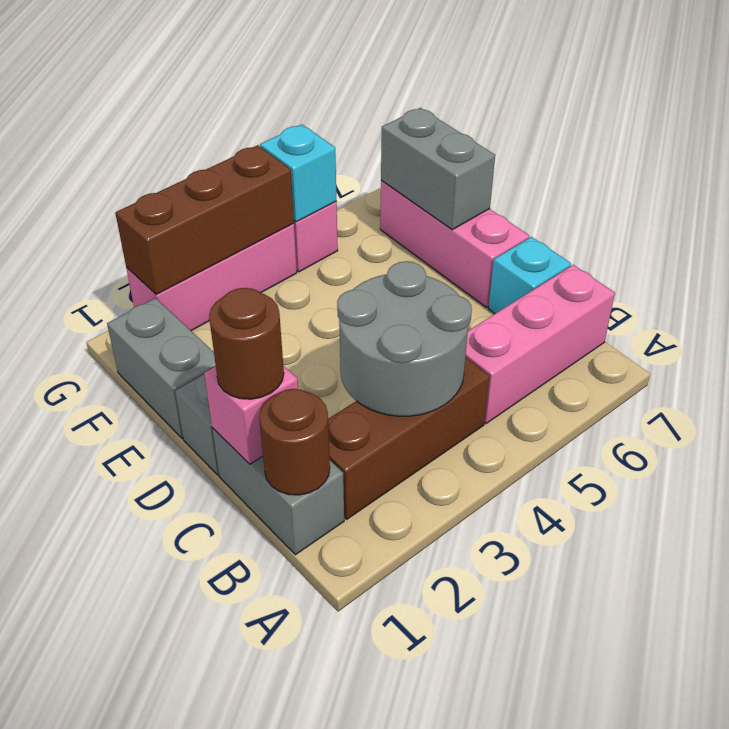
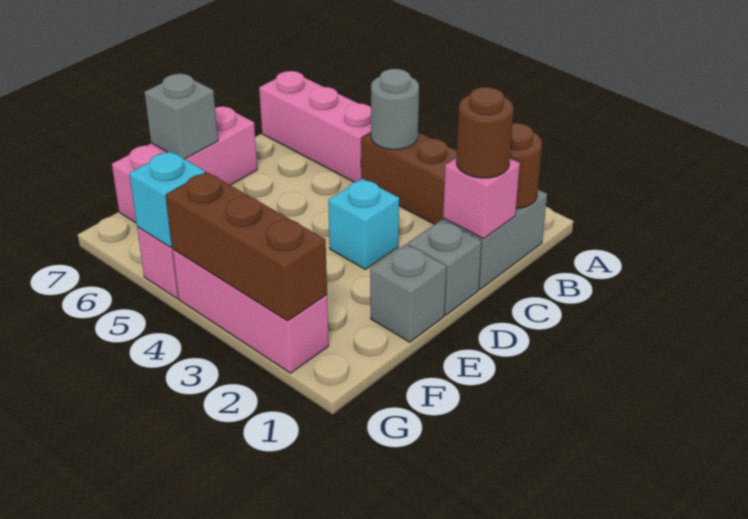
grey 2x2 round brick [337,261,472,416] -> grey 1x1 round brick [371,69,419,150]
cyan 1x1 brick [488,237,571,314] -> cyan 1x1 brick moved to [328,179,399,269]
grey 1x2 brick [107,298,216,438] -> grey 1x1 brick [370,244,446,342]
grey 1x2 brick [381,108,495,230] -> grey 1x1 brick [145,74,218,159]

